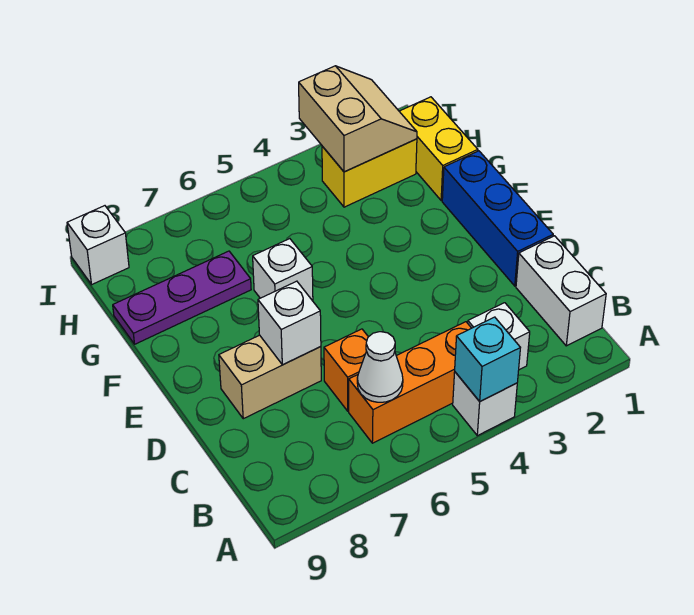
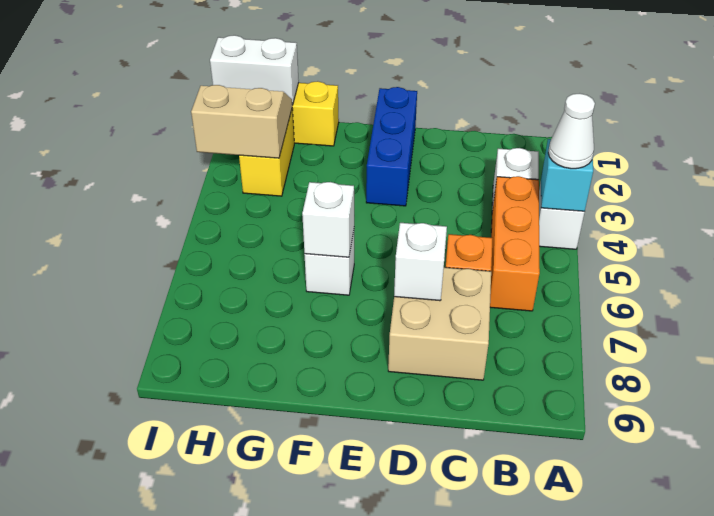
white 1x2 brick [516,236,606,346] -> white 1x2 brick moved to [210,35,299,105]
white 1x1 cone [357,332,403,402] -> white 1x1 cone moved to [548,93,595,169]
blue 1x3 brick [442,151,553,286] -> blue 1x3 brick turned to [366,87,417,206]
tan 1x2 brick [219,335,321,419] -> tan 2x2 brick [388,267,491,380]
purple 1x3 plate [113,251,251,344] -> none
white 1x1 brick [67,206,129,284] -> white 1x1 brick moved to [302,182,354,257]

